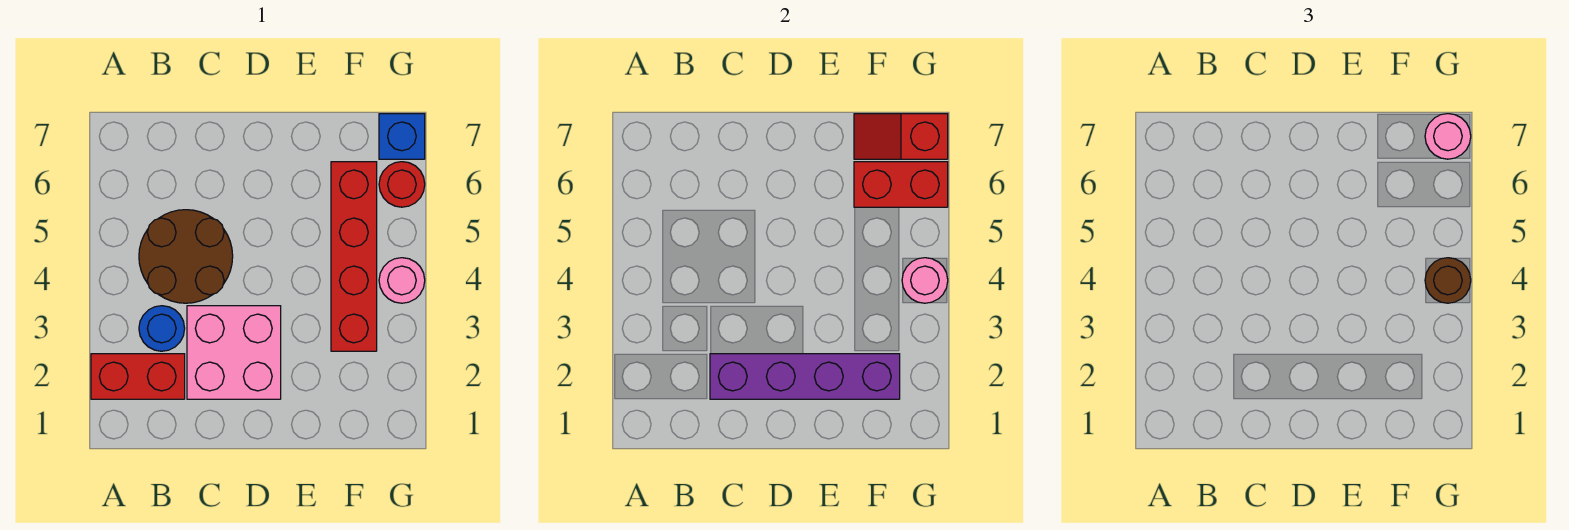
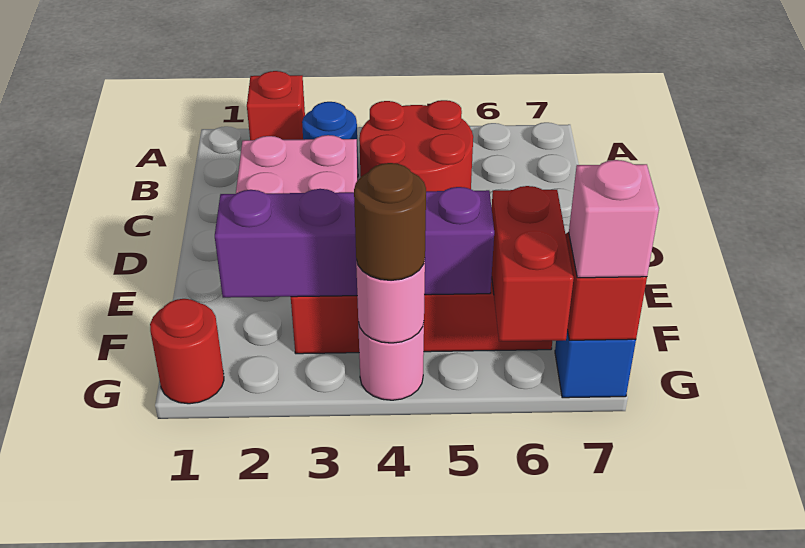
red 1x2 brick [91,354,185,399] -> red 1x1 brick [247,71,305,140]
brown 2x2 round brick [139,210,233,303] -> red 2x2 round brick [359,100,473,191]
purple 1x4 brick [710,354,900,399] -> purple 1x4 brick turned to [215,187,494,298]
red 1x1 round brick [379,162,425,207] -> red 1x1 round brick moved to [150,299,224,404]
pink 1x1 round brick [1425,114,1471,159] -> pink 1x1 brick [569,160,659,278]

